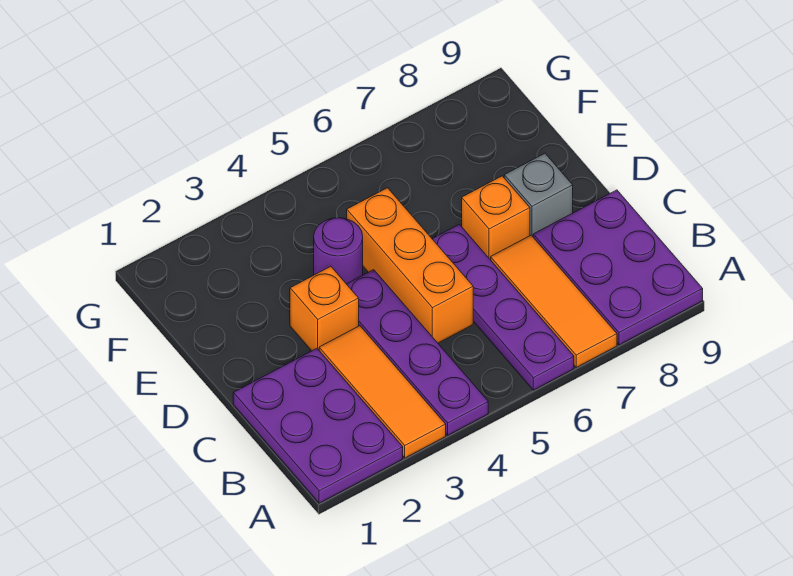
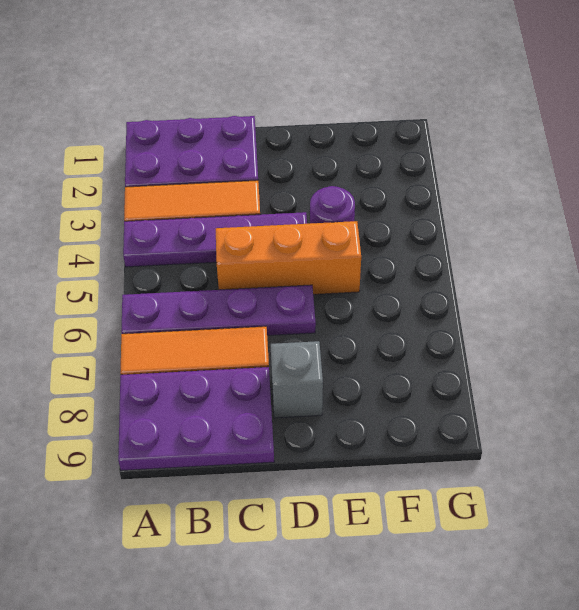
orange 1x1 brick [290,266,359,351] -> none
orange 1x1 brick [462,176,530,260] -> none

